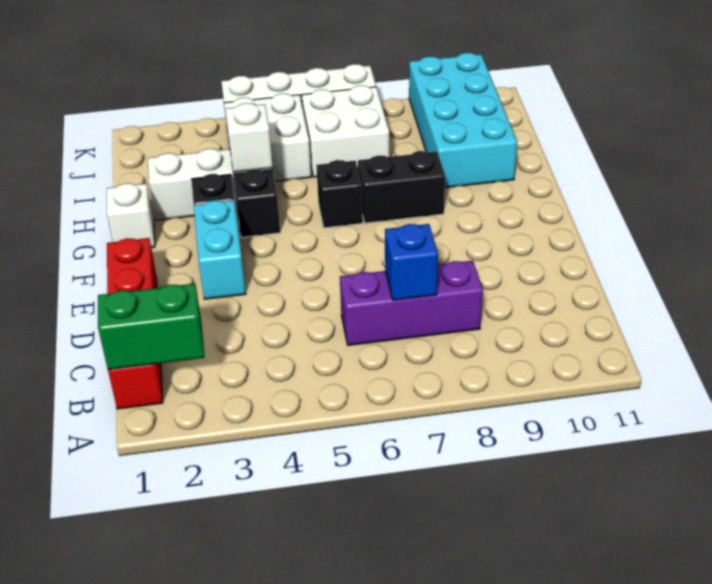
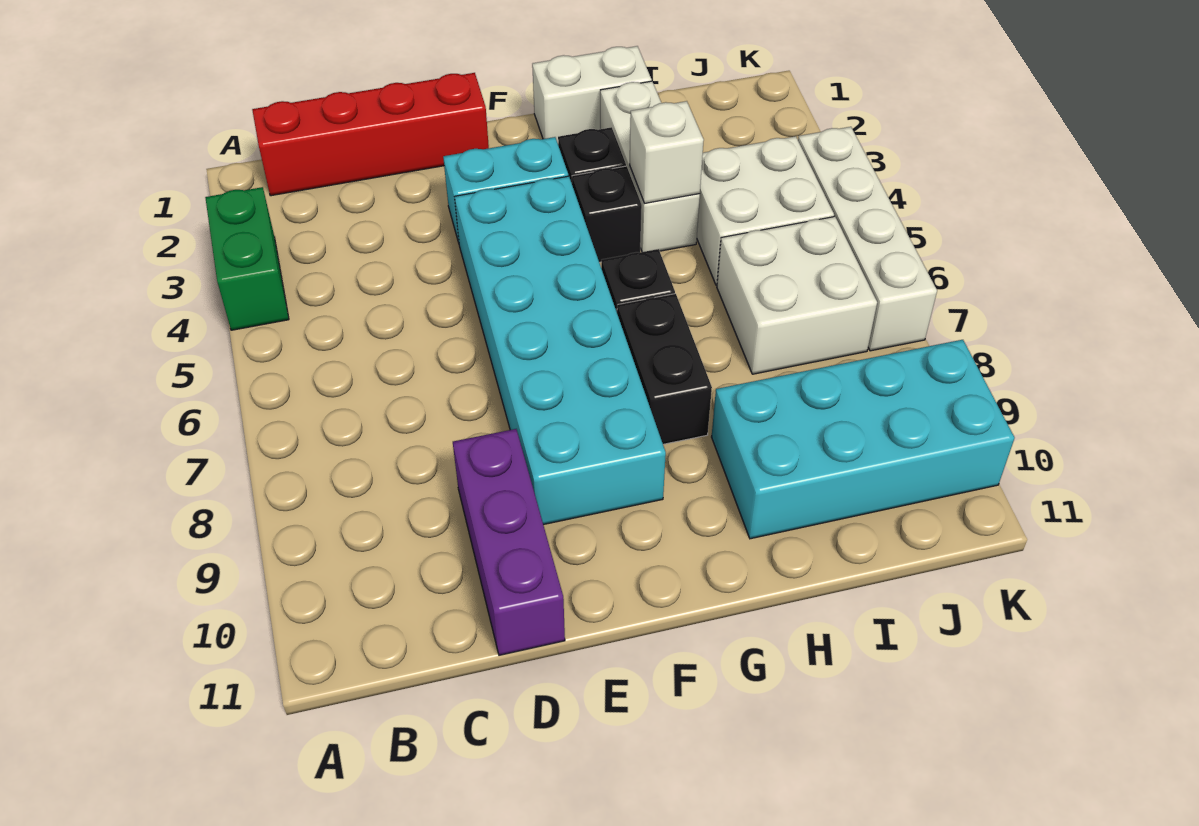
green 1x2 brick [98,284,205,370] -> green 1x2 brick moved to [205,187,289,330]
purple 1x3 brick [340,261,483,345] -> purple 1x3 brick moved to [453,429,565,655]
blue 1x1 brick [385,224,438,300] -> none
none -> cyan 2x6 brick [455,176,666,525]
white 1x1 brick [107,183,155,248] -> white 1x2 brick [532,46,652,143]

